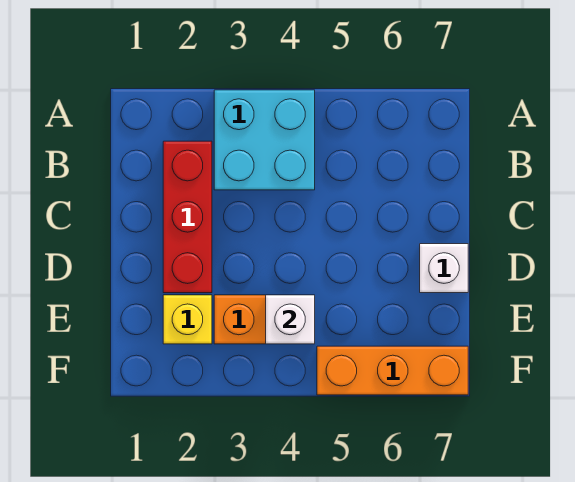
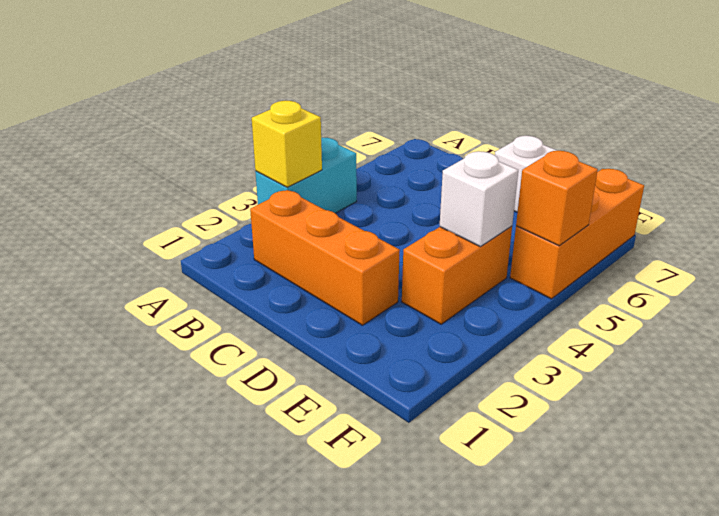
cyan 2x2 brick [214,90,315,190] -> cyan 1x2 brick [255,138,357,213]
red 1x3 brick [163,141,212,293] -> orange 1x3 brick [250,190,400,325]
yellow 1x1 brick [163,295,212,344] -> yellow 1x1 brick moved to [252,101,322,187]
none -> orange 1x1 brick [516,151,598,246]

